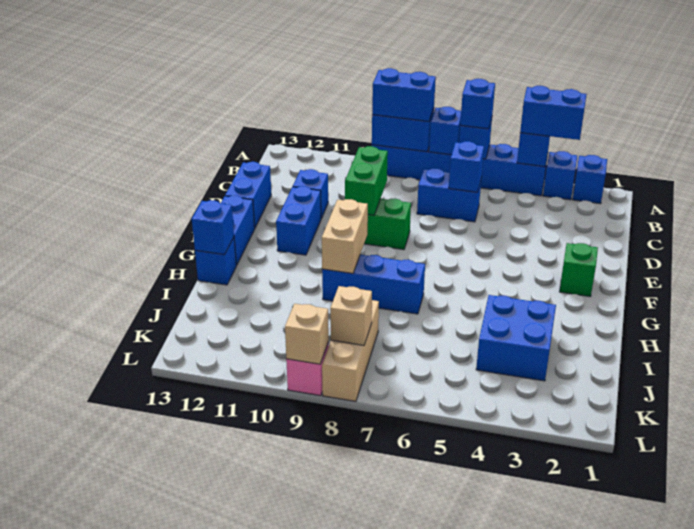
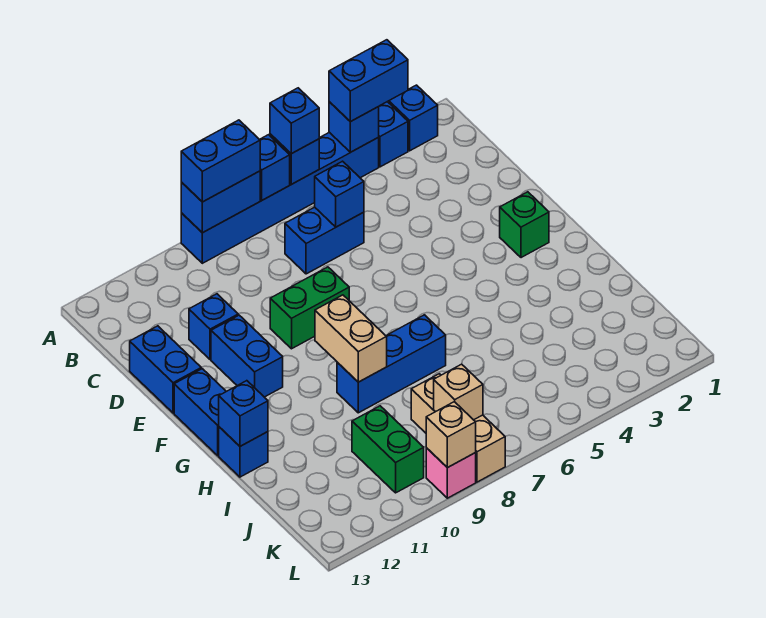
green 1x2 brick [345,146,388,215] -> green 1x2 brick moved to [352,406,424,493]
blue 2x2 brick [476,295,556,381] -> none

